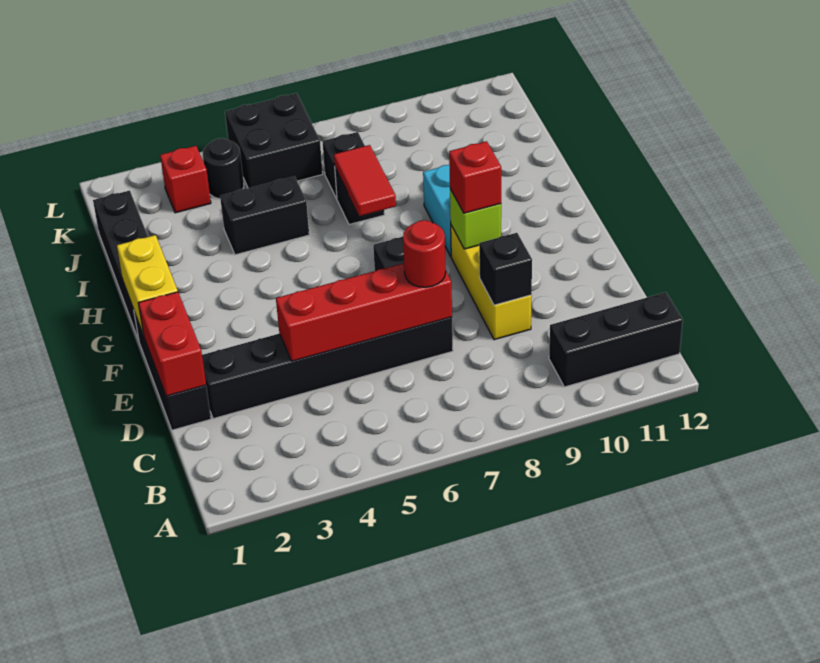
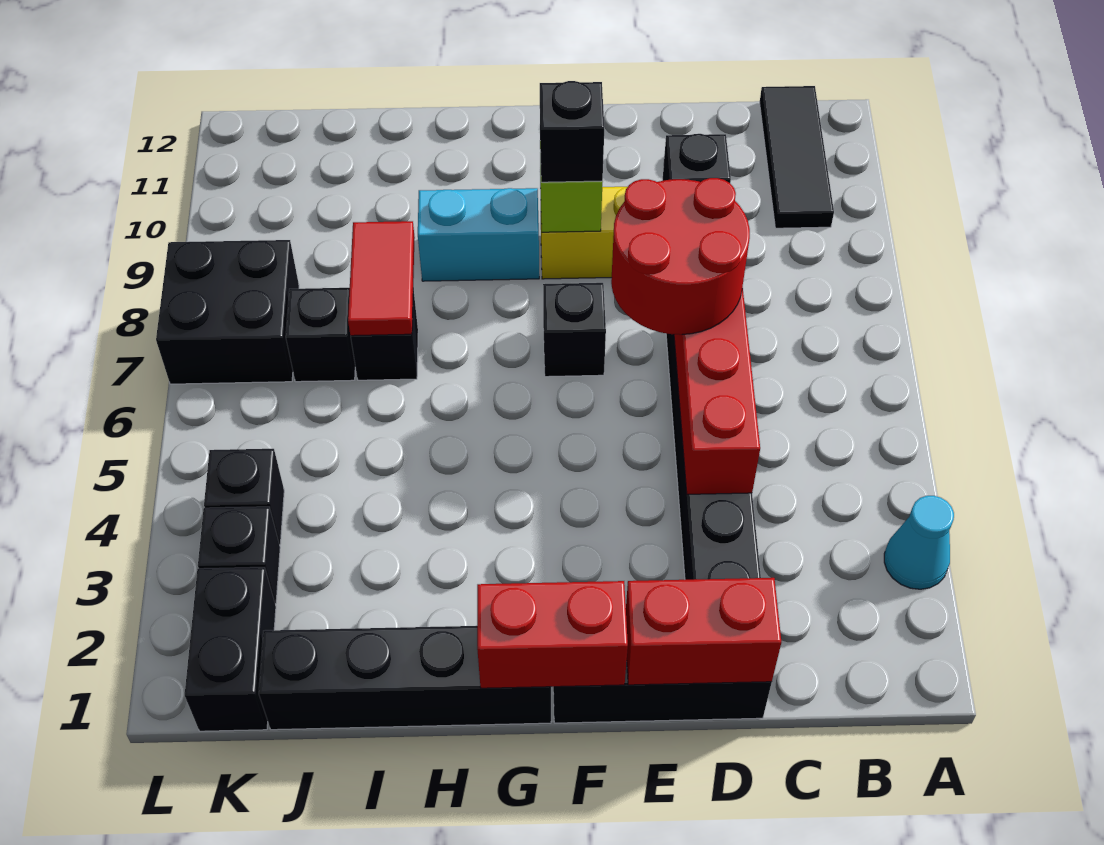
none -> cyan 1x1 cone [884,496,954,589]
black 1x3 brick [549,292,683,387] -> black 1x3 tile [760,86,834,228]
red 1x1 round brick [403,220,446,287] -> red 2x2 round brick [611,178,750,335]
yellow 1x2 brick [117,235,178,335] -> red 1x2 brick [477,581,628,688]
red 1x1 brick [449,141,501,213] -> black 1x1 brick [540,81,604,182]
red 1x2 tile [334,145,396,216] -> red 1x2 tile turned to [348,221,415,336]
black 1x2 brick [220,176,309,255] -> black 1x2 brick moved to [185,567,276,731]
red 1x1 brick [160,146,211,213] -> black 1x1 brick [198,507,280,604]
black 1x1 round brick [203,138,244,199] -> black 1x1 brick [204,449,284,544]
black 2x2 brick [225,93,323,188] -> black 2x2 brick moved to [156,240,299,384]

